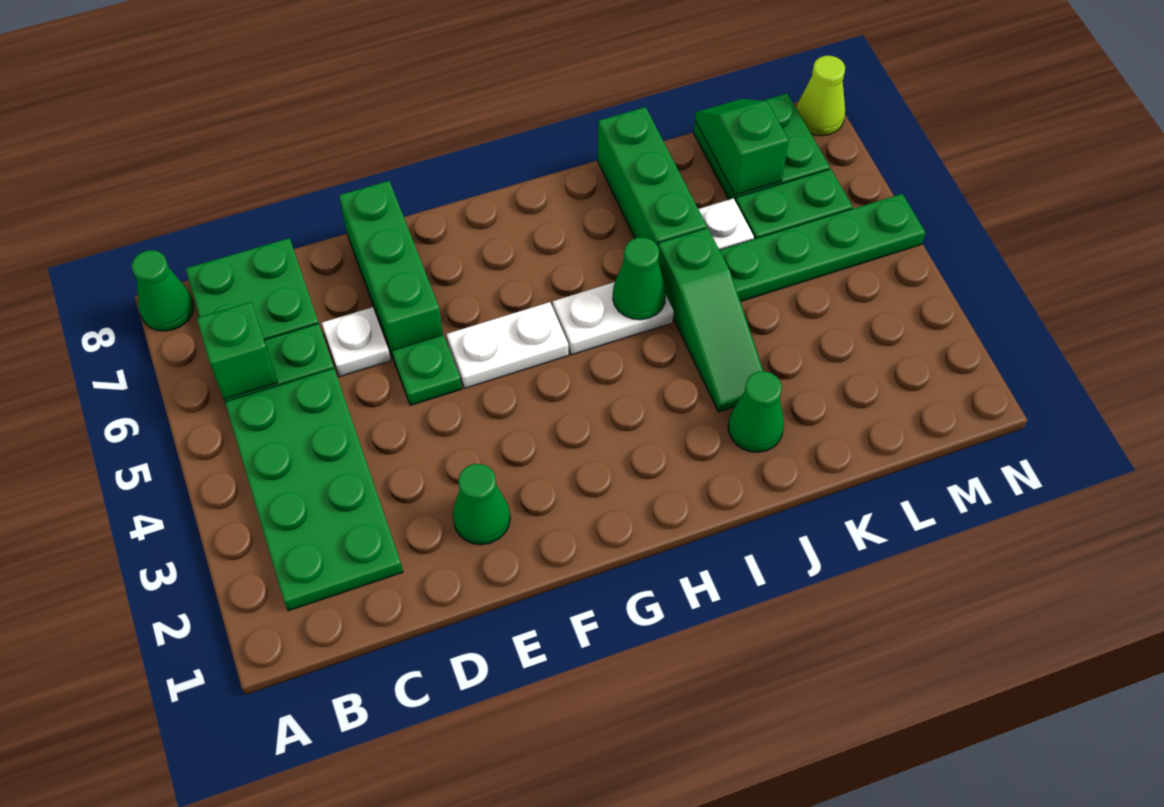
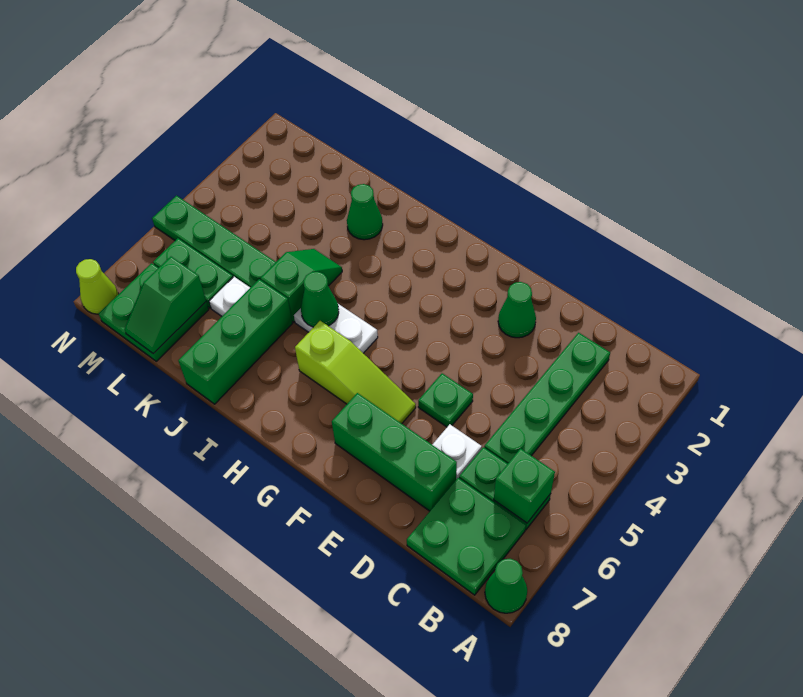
green 2x4 plate [225,369,403,611] -> green 1x4 plate [484,333,610,464]
green 1x3 brick [339,181,443,360] -> green 1x3 brick turned to [332,393,457,511]
white 1x2 plate [446,302,569,388] -> none
none -> lime 1x3 slope [295,321,416,423]
green 1x3 slope [658,228,763,412] -> green 1x2 slope [261,249,342,322]

